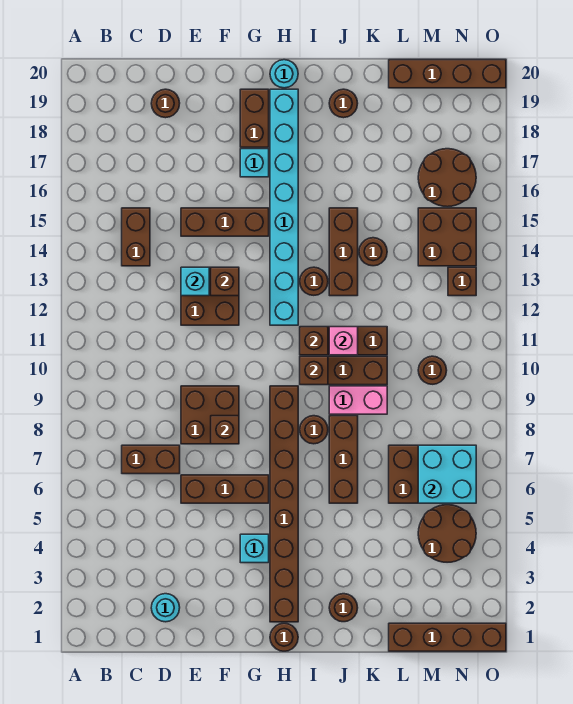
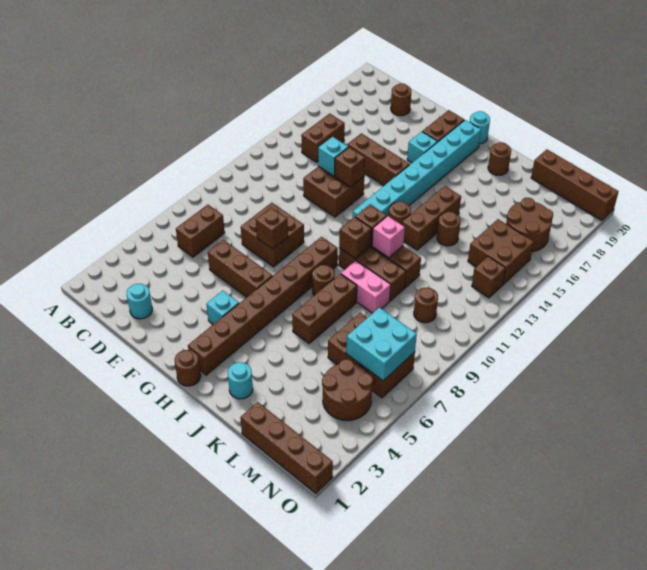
brown 1x2 brick [122,445,180,474] -> brown 1x2 brick turned to [176,205,225,257]
brown 1x1 round brick [329,594,358,622] -> cyan 1x1 round brick [228,362,253,399]

